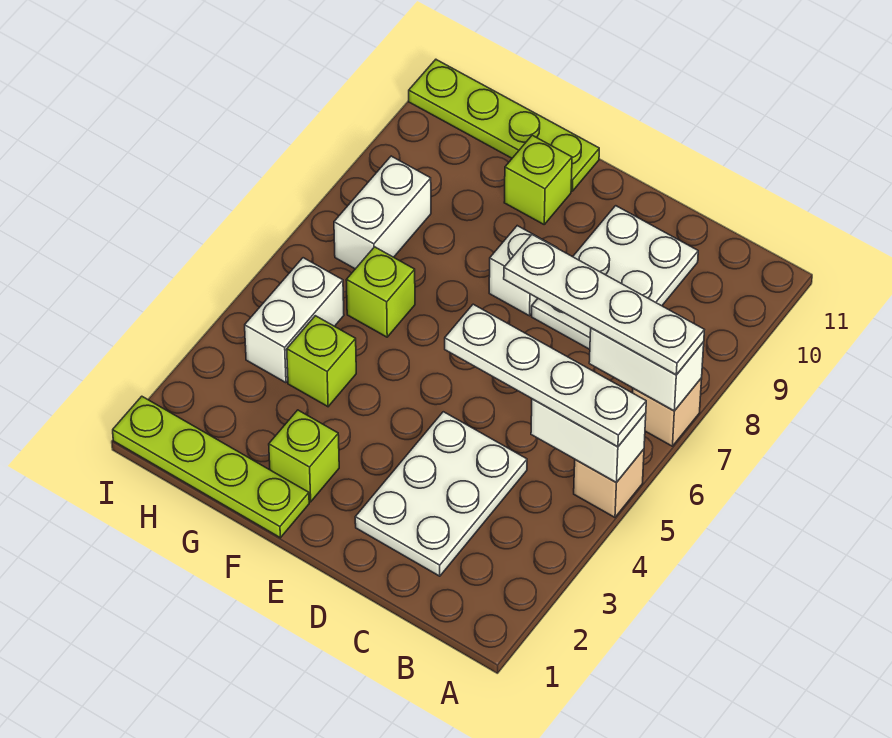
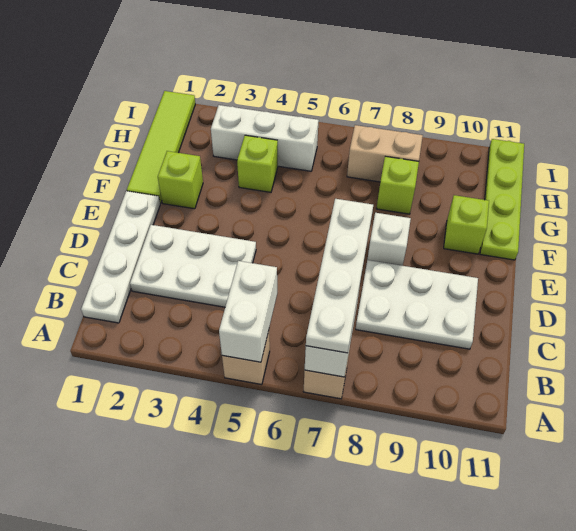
white 1x4 plate [445,304,646,447] -> white 1x4 plate moved to [81,191,160,323]
lime 1x4 plate [113,396,309,538] -> lime 1x4 tile [127,91,195,203]
lime 1x1 brick [346,247,415,337] -> lime 1x1 brick moved to [376,156,419,214]
white 1x2 brick [245,258,344,383] -> white 1x3 brick [211,105,319,171]
white 1x2 brick [334,156,431,269] -> tan 1x2 brick [347,125,423,182]

